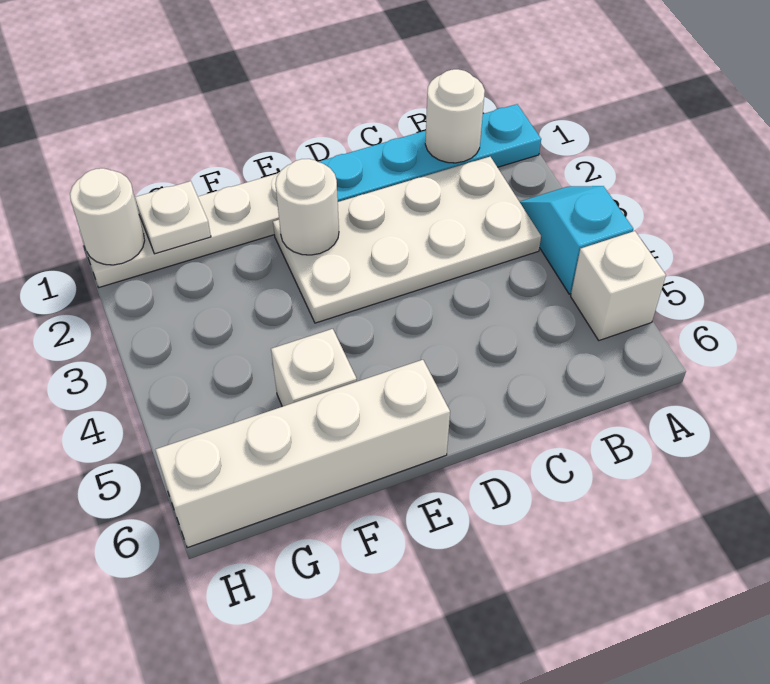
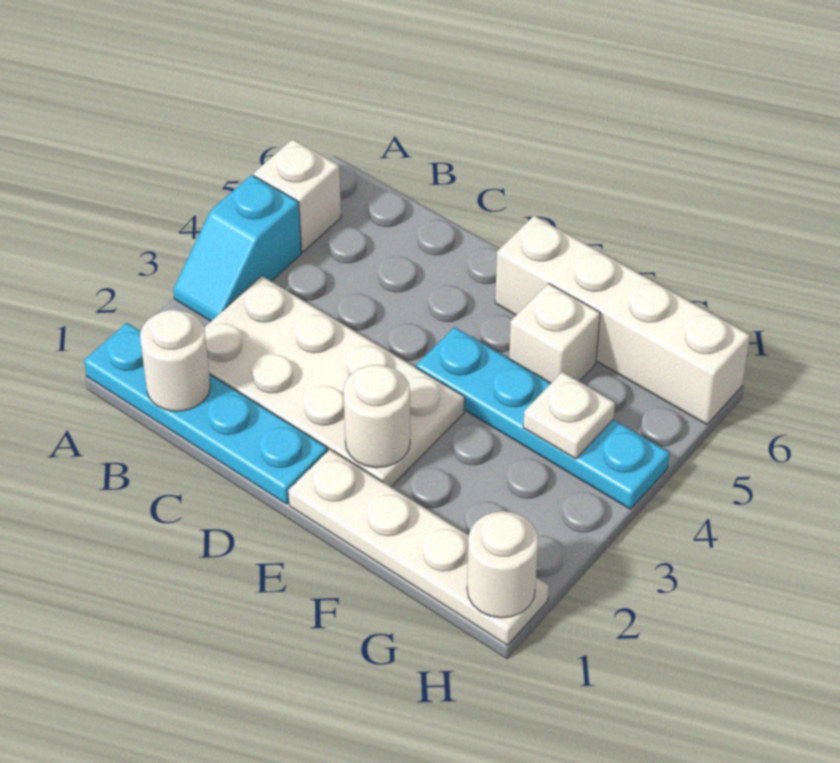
none -> cyan 1x4 plate [416,327,669,509]
white 1x1 plate [135,181,211,254] -> white 1x1 plate moved to [523,372,615,459]

